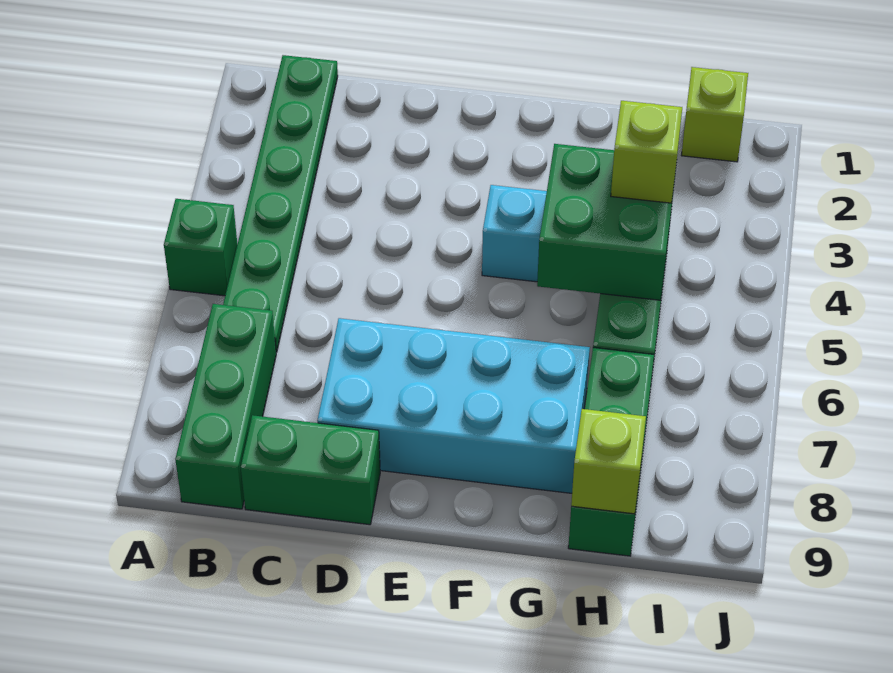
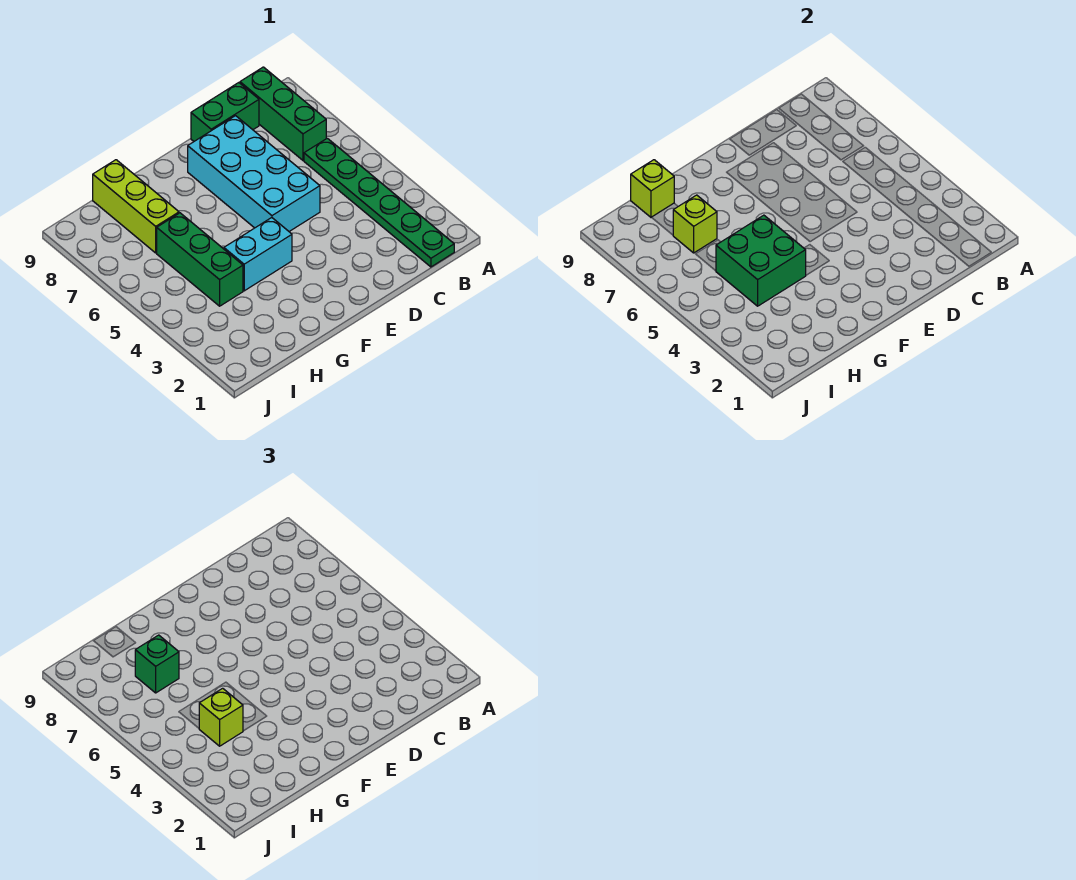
green 1x1 brick [164,199,237,296] -> green 1x1 brick moved to [135,635,179,693]
cyan 2x4 brick [317,318,590,493] -> cyan 2x4 brick turned to [188,116,320,231]
green 1x3 brick [568,348,654,556] -> lime 1x3 brick [93,160,179,253]
lime 1x1 brick [681,67,748,162] -> lime 1x1 brick moved to [673,195,717,253]

